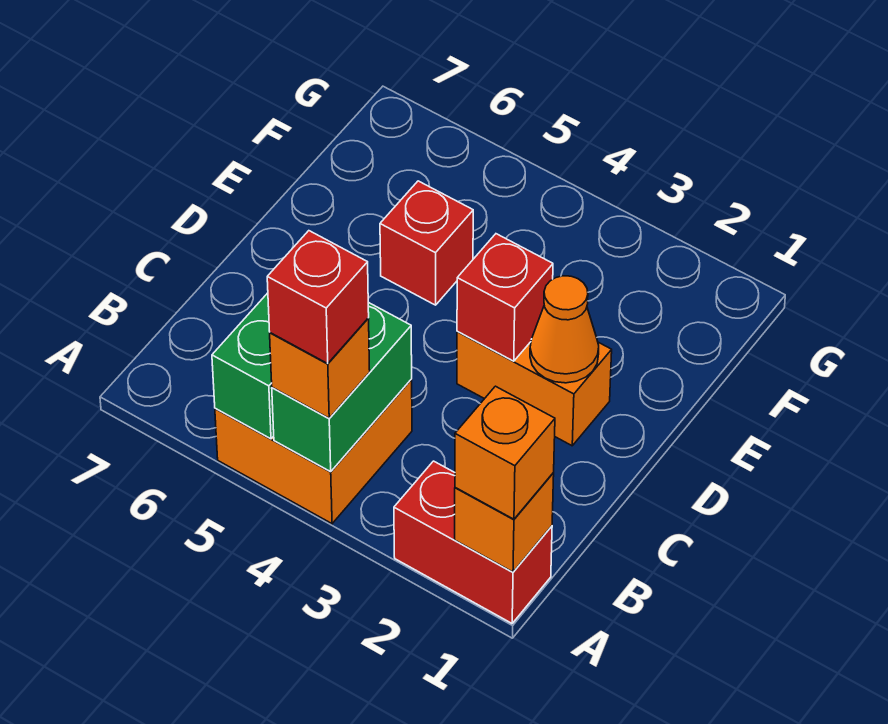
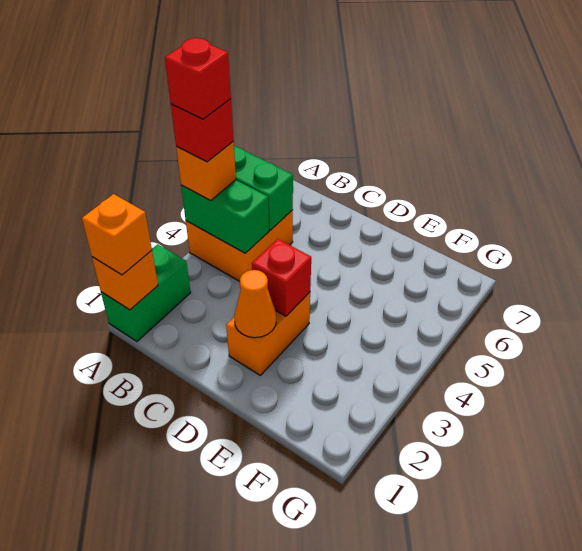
red 1x2 brick [394,461,552,623] -> green 1x2 brick [101,244,191,341]
red 1x1 brick [380,181,473,305] -> red 1x1 brick moved to [165,38,231,119]

